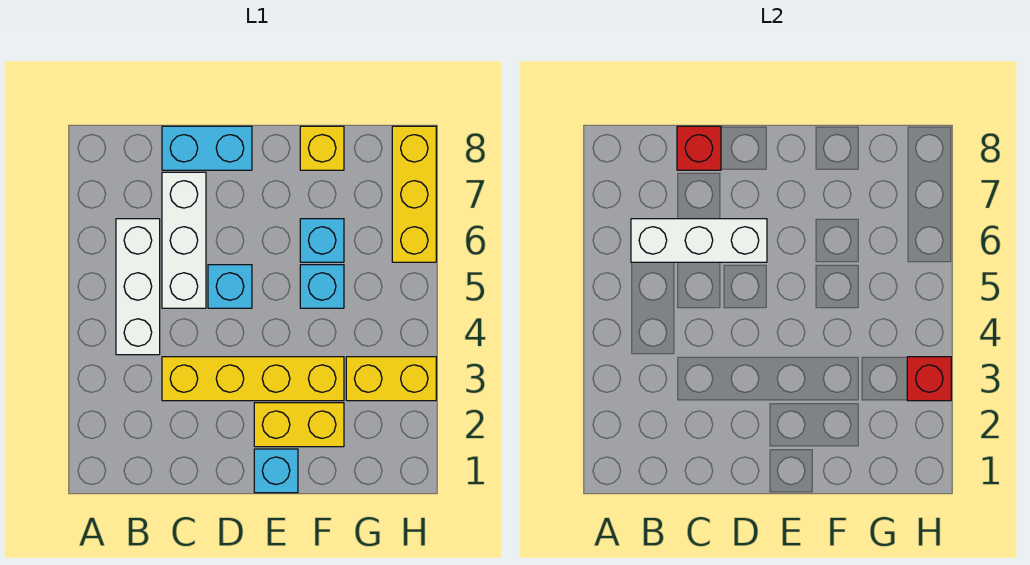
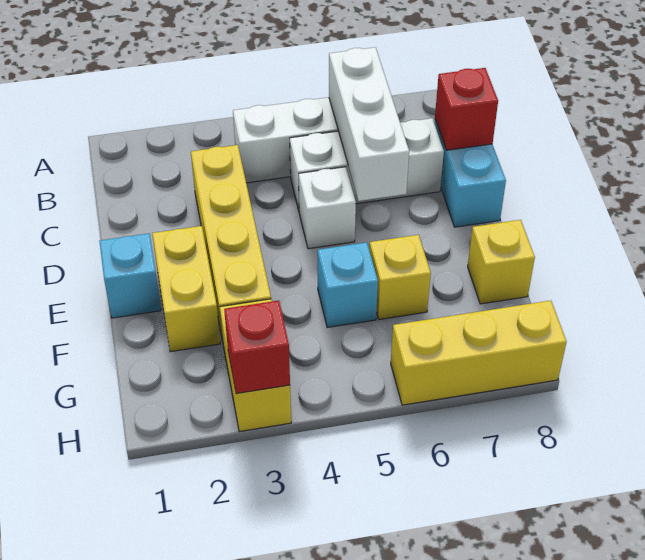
cyan 1x1 brick [208,265,252,308] -> white 1x1 brick [299,167,356,249]
cyan 1x1 brick [300,219,344,262] -> yellow 1x1 brick [369,235,431,320]

